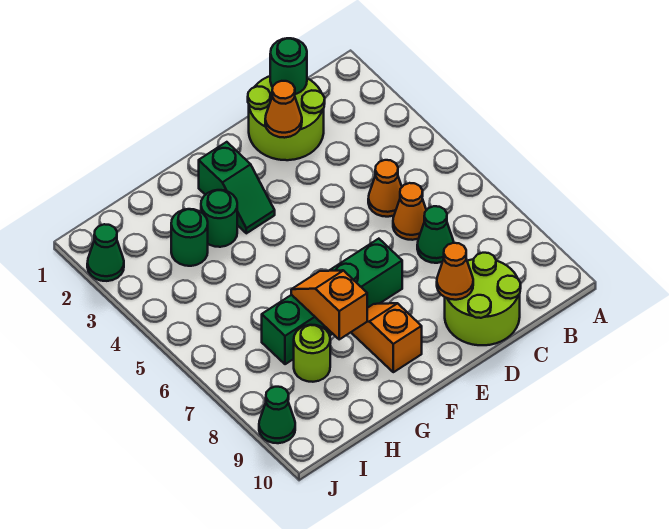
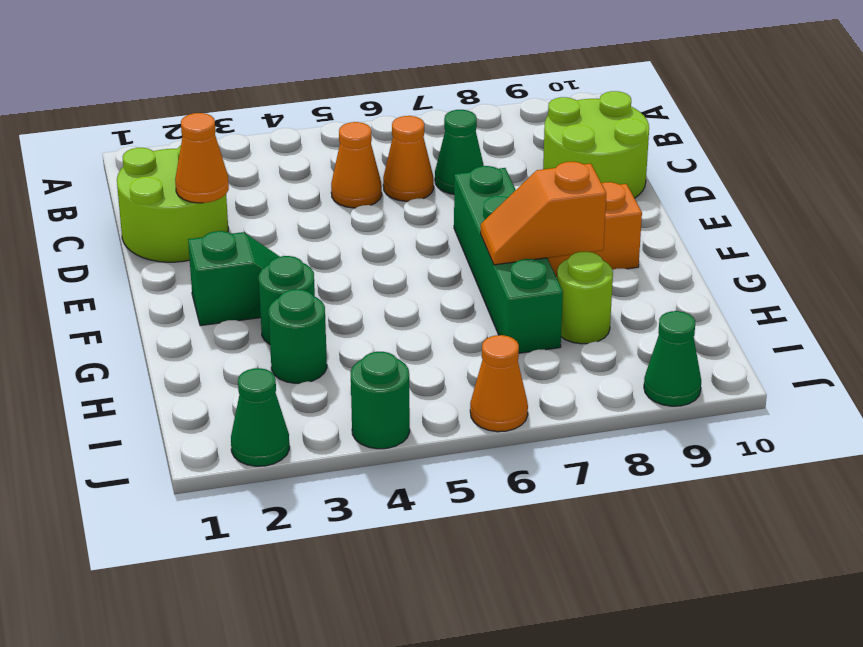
green 1x1 round brick [270,38,307,94] -> green 1x1 round brick moved to [351,352,410,449]
orange 1x1 cone [437,243,473,300] -> orange 1x1 cone moved to [470,335,528,432]

